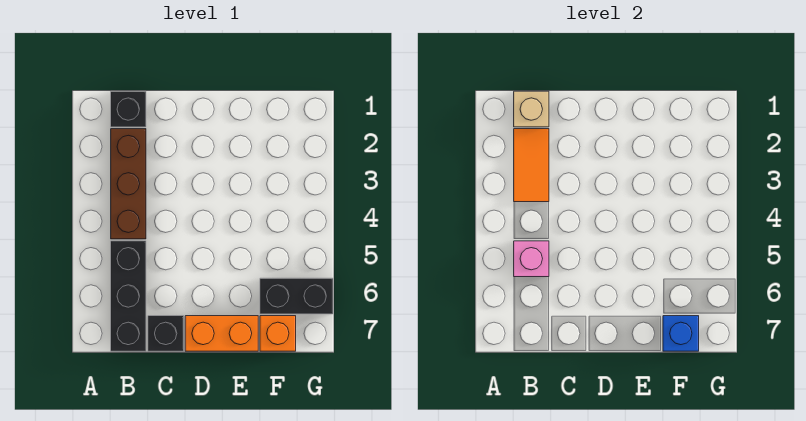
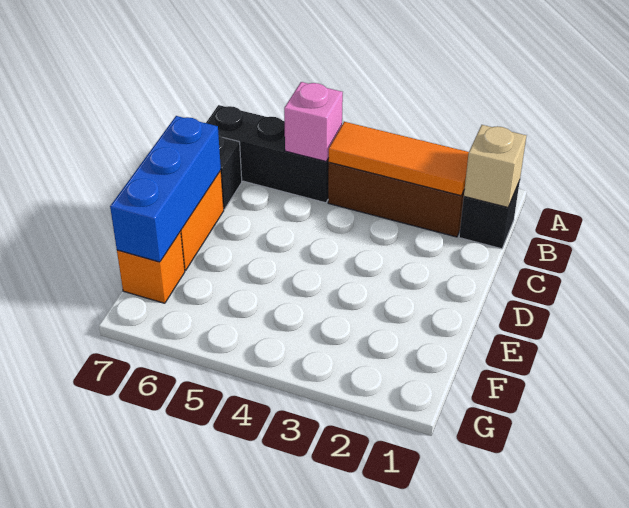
orange 1x2 tile [514,129,549,202] -> orange 1x3 tile [329,122,469,196]
black 1x2 brick [260,278,333,314] -> none
blue 1x1 brick [663,316,699,351] -> blue 1x3 brick [110,116,221,262]

